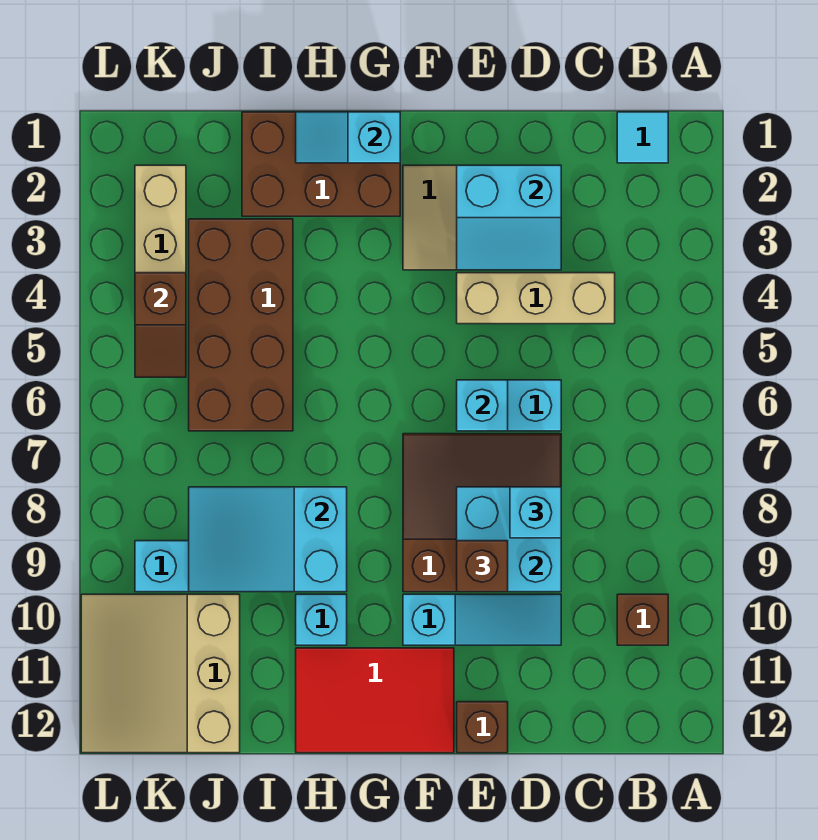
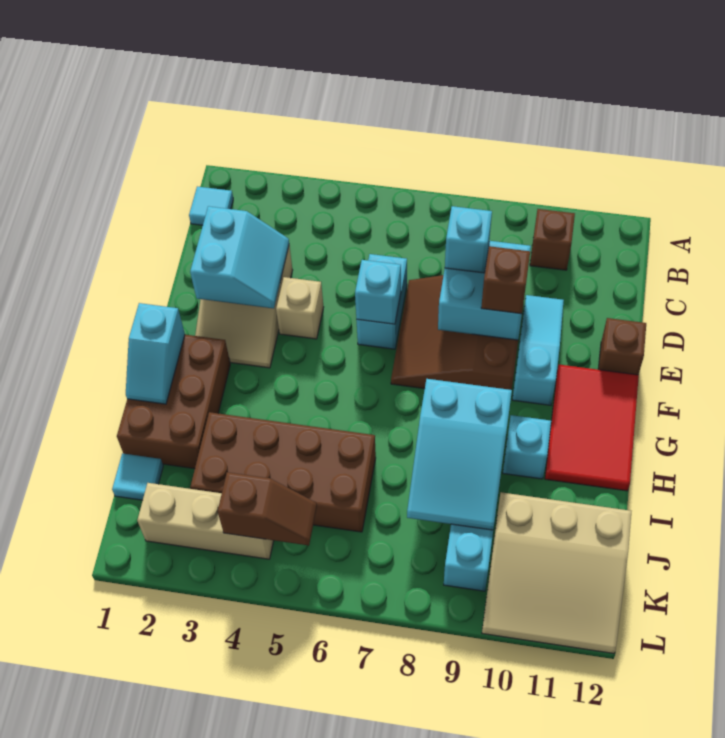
tan 1x3 brick [457,273,615,324] -> tan 1x1 brick [276,277,324,339]
none -> cyan 1x1 tile [112,453,163,500]

